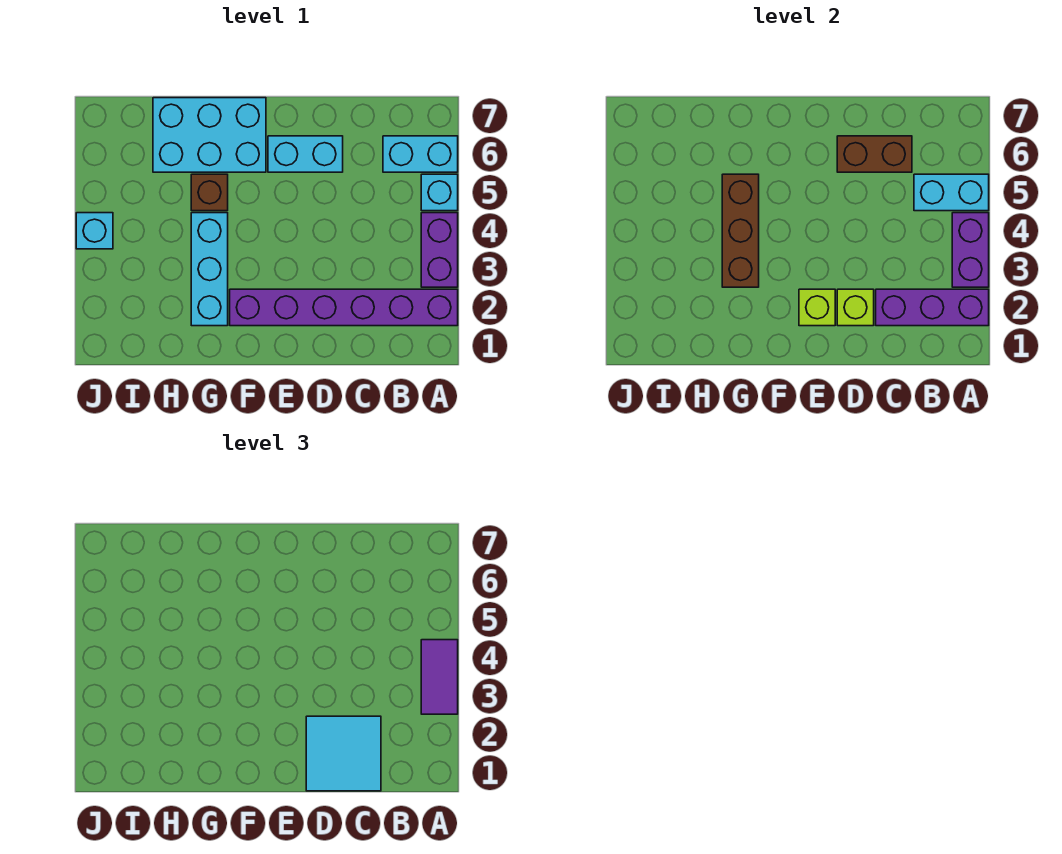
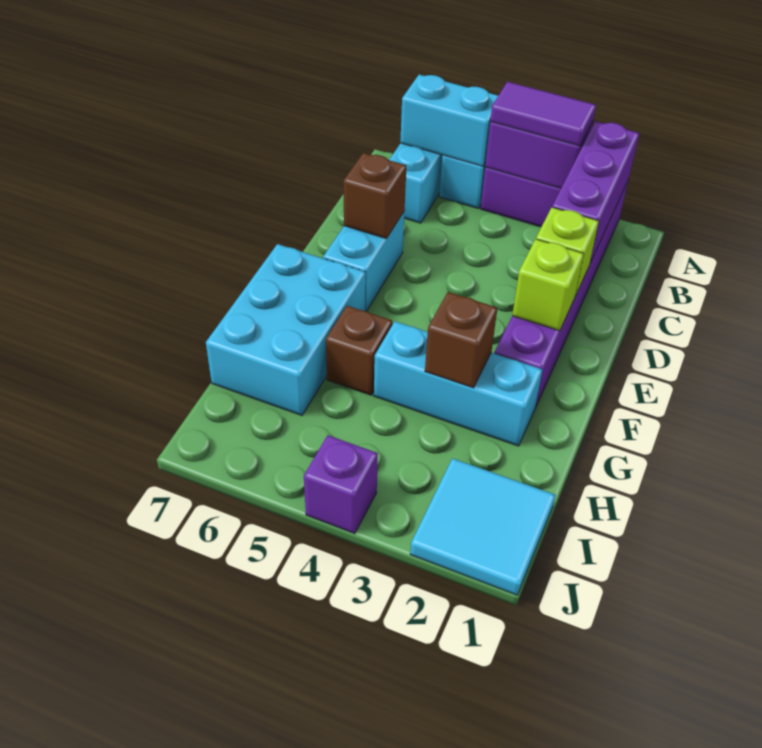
cyan 1x2 brick [914,174,989,211] -> cyan 1x2 brick turned to [400,75,498,166]
cyan 2x2 tile [306,716,381,791] -> cyan 2x2 tile moved to [410,458,555,595]
brown 1x2 brick [837,136,912,172] -> brown 1x1 brick [344,153,406,239]
brown 1x3 brick [722,174,759,287] -> brown 1x1 brick [425,292,497,388]
cyan 1x1 brick [76,213,113,249] -> purple 1x1 brick [304,435,378,534]

